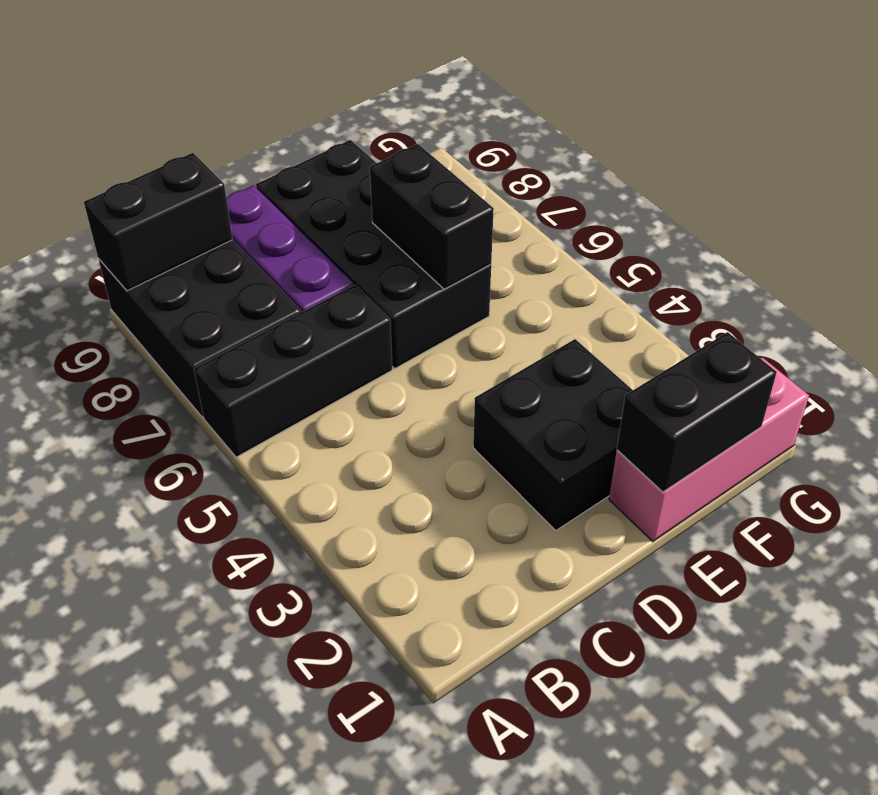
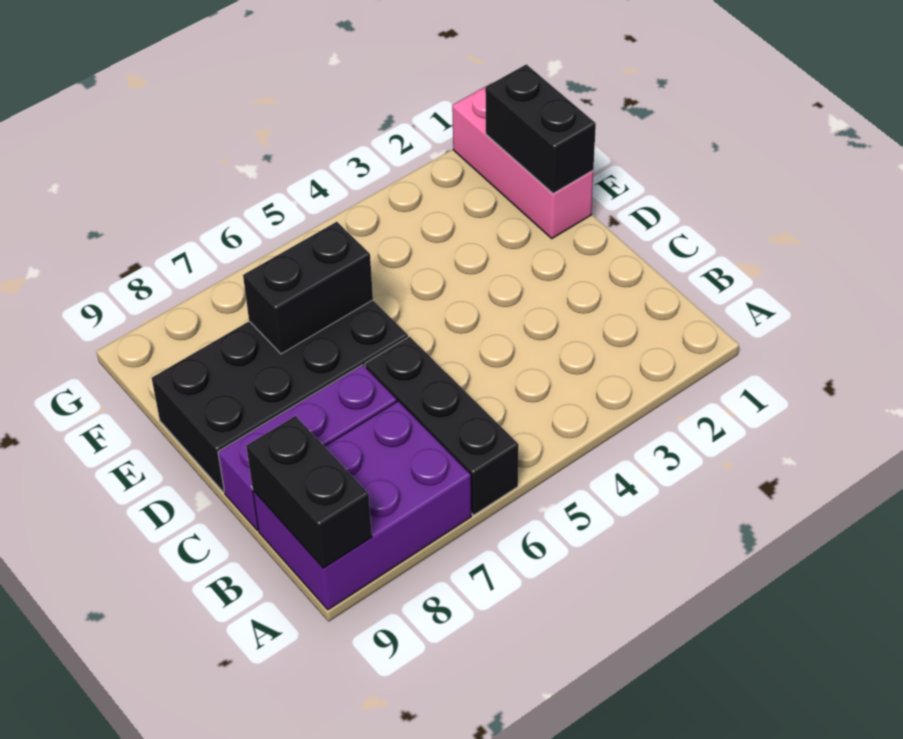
black 2x3 brick [98,240,301,417] -> purple 2x3 brick [253,401,471,610]
black 2x2 brick [473,339,633,530] -> none

